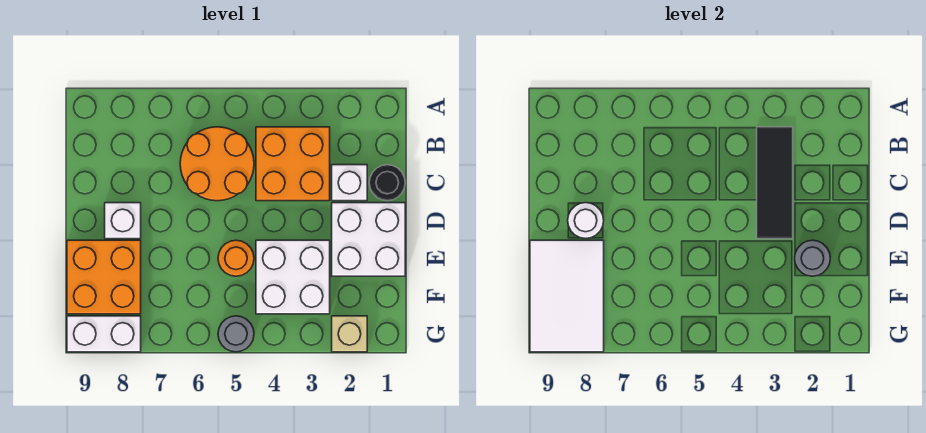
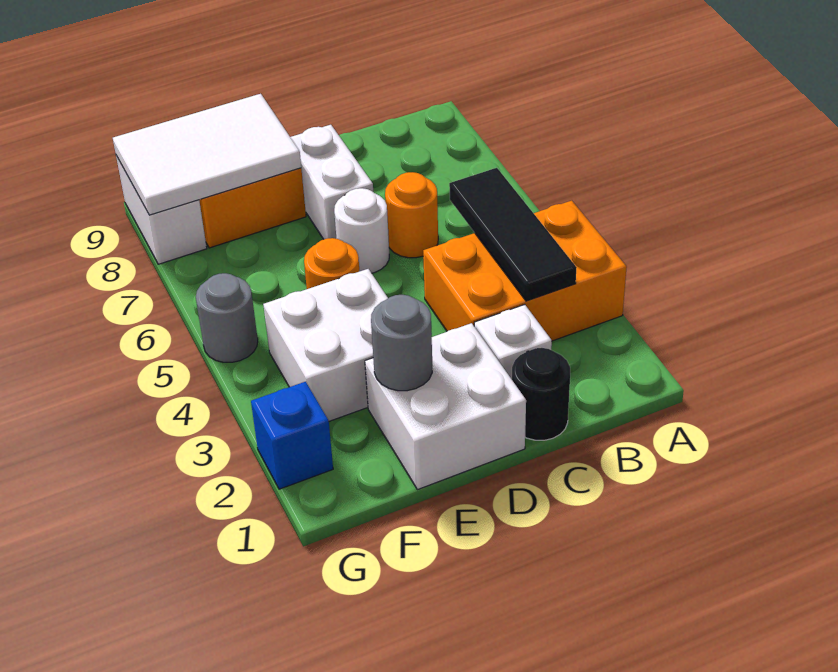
orange 2x2 brick [256,127,330,201] -> orange 2x3 brick [423,201,627,341]
black 1x3 tile [757,127,793,239] -> black 1x3 tile turned to [449,168,577,301]
orange 2x2 round brick [180,127,254,201] -> orange 1x1 round brick [385,172,438,258]
white 1x1 brick [105,203,141,239] -> white 1x2 brick [290,125,373,239]
white 1x1 round brick [568,203,604,238] -> white 1x1 round brick moved to [334,188,389,273]
tan 1x1 brick [332,316,367,352] -> blue 1x1 brick [251,382,333,489]

